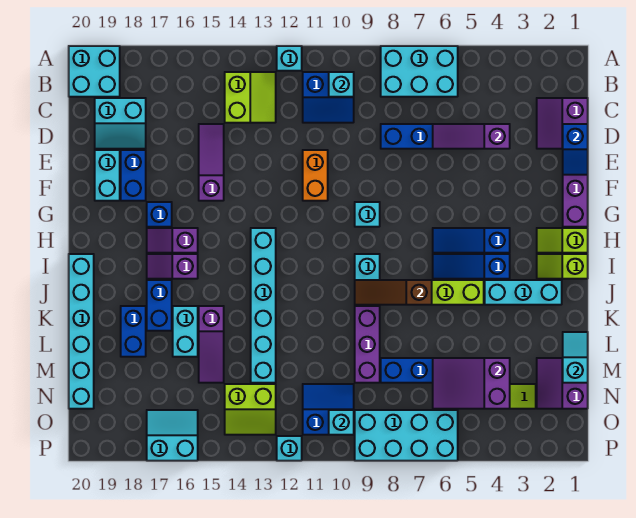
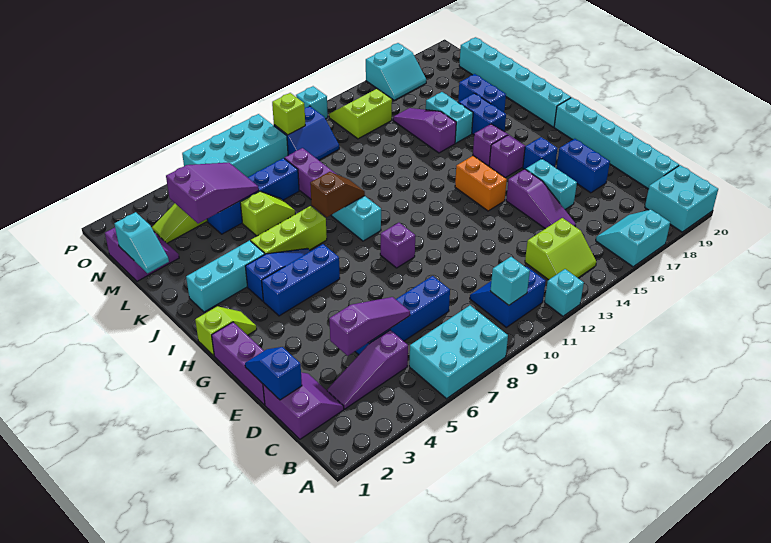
lime 2x2 slope [225,72,276,123] -> lime 2x2 slope turned to [525,218,596,280]
none -> purple 1x3 slope [327,330,408,409]
cyan 2x2 slope [95,98,146,149] -> cyan 2x2 slope moved to [596,210,670,267]
orange 1x2 brick [303,150,328,201] -> orange 1x2 brick moved to [455,156,507,211]
cyan 1x2 brick [95,150,120,201] -> cyan 1x2 brick moved to [526,159,577,209]
cyan 1x1 brick [355,202,380,227] -> purple 1x1 brick [380,223,415,268]
blue 1x3 slope [433,228,510,253] -> blue 1x3 brick [262,244,340,316]
cyan 1x6 brick [251,228,276,383] -> cyan 1x6 brick moved to [554,98,679,189]
lime 1x2 slope [537,254,588,279] -> lime 1x2 slope moved to [240,191,295,236]
brown 1x3 slope [355,280,432,305] -> brown 1x2 slope [310,172,365,217]
cyan 1x1 brick [329,410,354,435] -> lime 1x1 brick [272,93,305,135]

